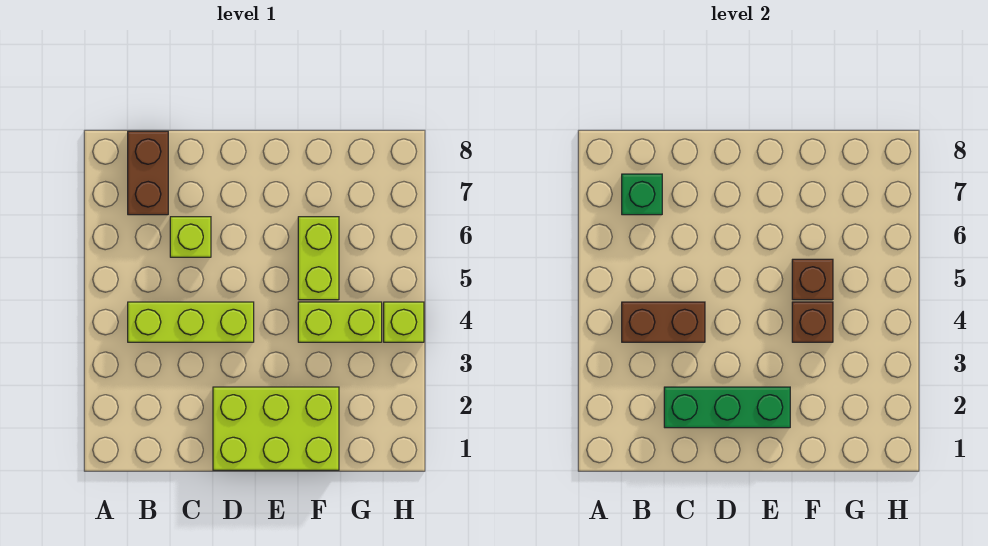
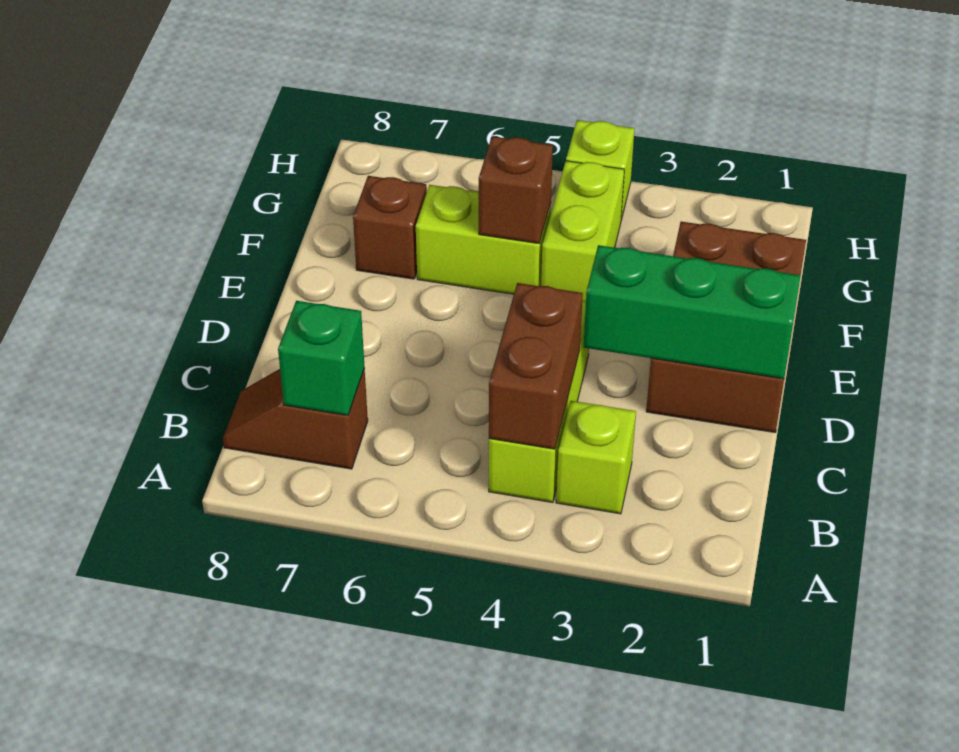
brown 1x2 brick [128,131,168,215] -> brown 1x2 slope [223,368,368,469]
green 1x3 brick [664,387,790,428] -> green 1x3 brick turned to [584,245,801,379]
lime 1x1 brick [170,217,211,257] -> lime 1x1 brick moved to [556,401,636,514]
lime 2x3 brick [213,387,339,470] -> brown 2x3 brick [646,222,806,432]
brown 1x1 brick [792,302,833,342] -> brown 1x1 brick moved to [353,176,427,279]

